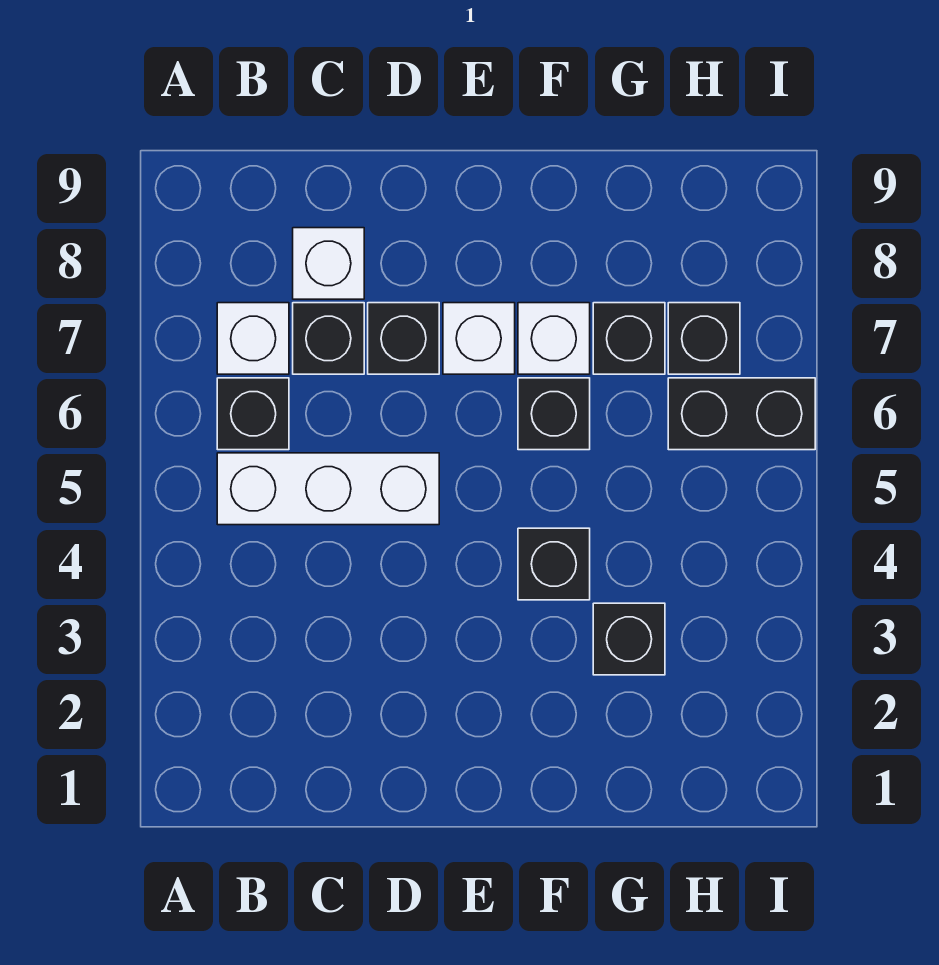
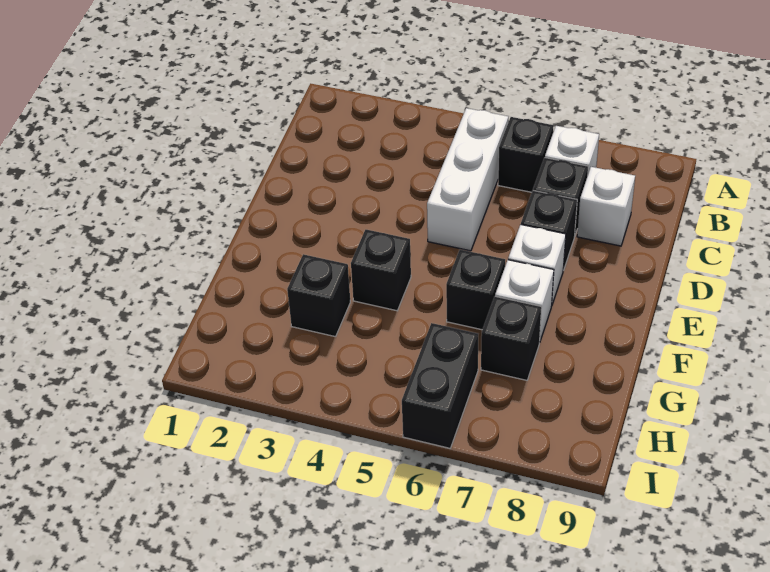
black 1x1 brick [668,303,740,374] -> none

